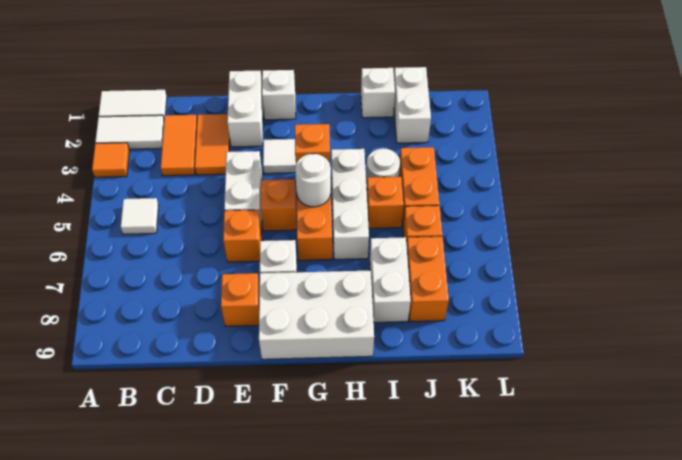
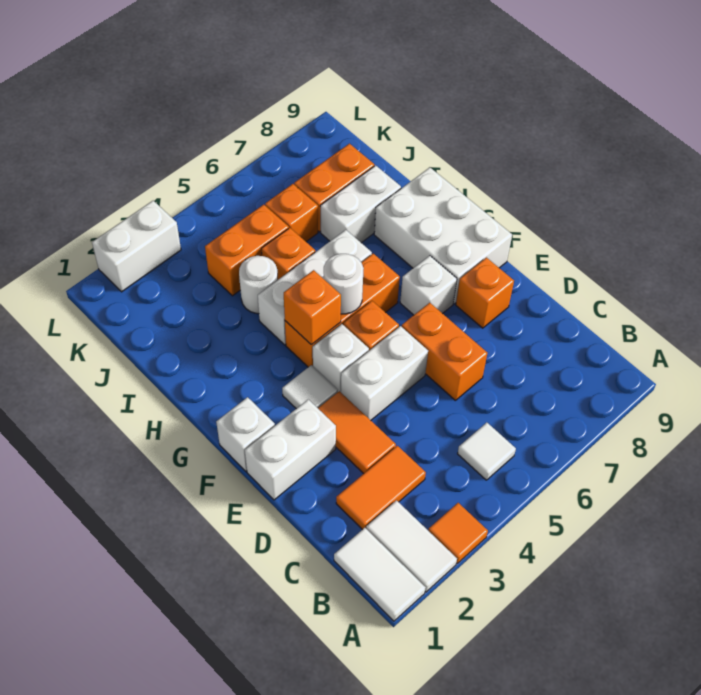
orange 1x2 tile [195,114,230,175] -> orange 1x2 tile turned to [318,391,396,474]
orange 1x1 brick [223,210,262,262] -> orange 1x2 brick [402,303,487,400]
white 1x1 brick [361,68,395,118] -> white 1x1 brick moved to [313,324,369,392]
white 1x2 brick [394,67,431,143] -> white 1x2 brick moved to [92,201,181,292]

